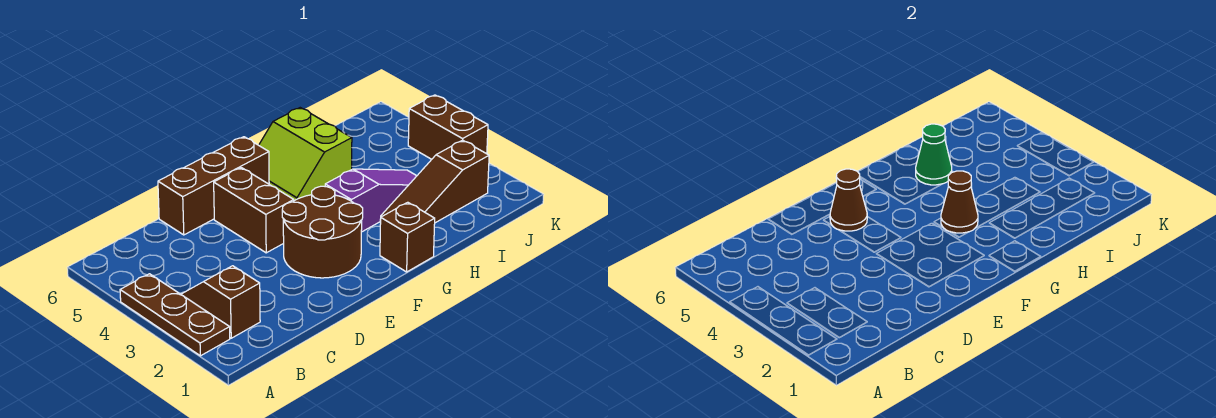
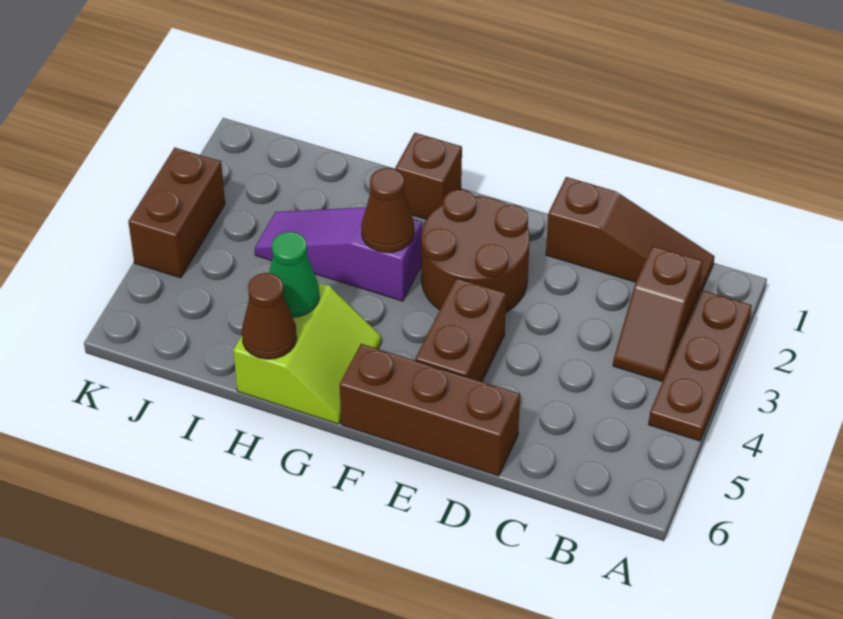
brown 1x1 cone [830,169,867,231] -> brown 1x1 cone moved to [242,273,297,359]
brown 1x3 slope [380,140,489,223] -> brown 1x3 slope moved to [546,177,715,297]

